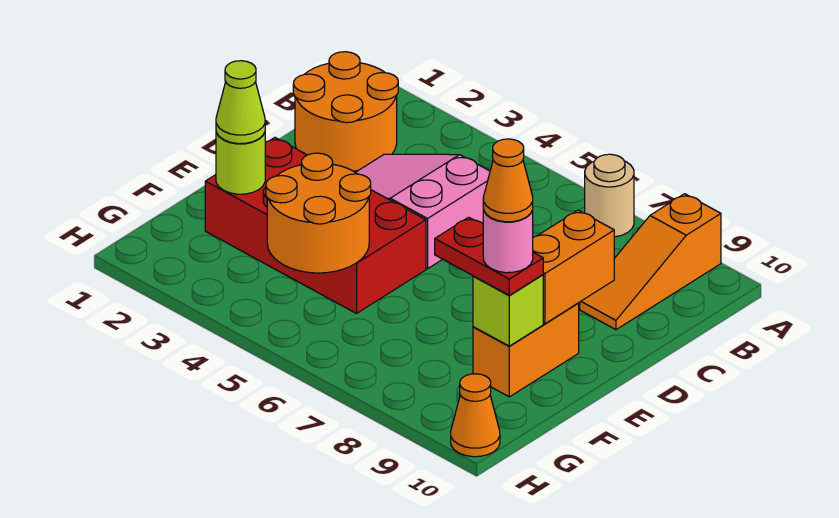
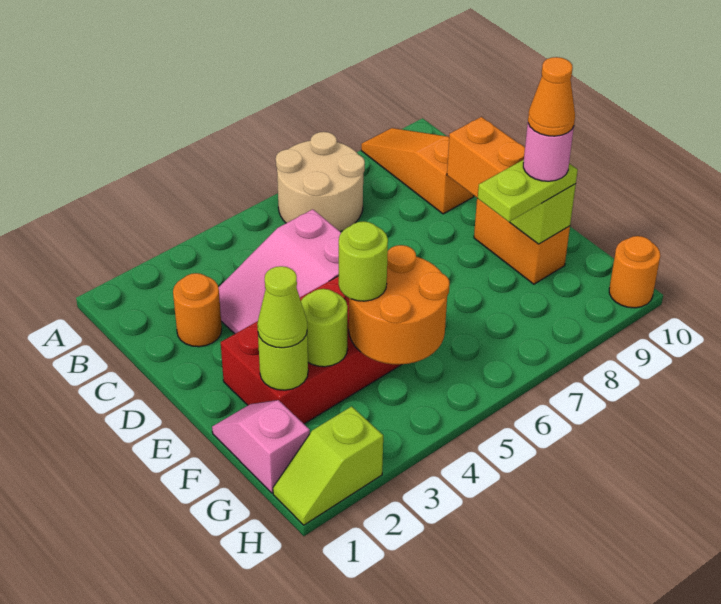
tan 1x1 round brick [584,154,634,237] -> tan 2x2 round brick [276,132,365,232]
orange 1x3 slope [580,194,721,330] -> orange 1x3 slope turned to [361,128,474,214]
orange 2x2 round brick [293,52,398,171] -> orange 1x1 round brick [173,273,222,347]
none -> pink 1x2 slope [212,400,310,493]
none -> lime 1x1 round brick [301,289,348,367]
none -> lime 1x1 round brick [339,221,388,301]
red 1x2 plate [435,217,543,295] -> lime 1x2 plate [478,160,578,222]
none -> lime 1x2 slope [273,406,383,525]
orange 1x1 cone [451,374,500,457] -> orange 1x1 round brick [609,236,660,308]

